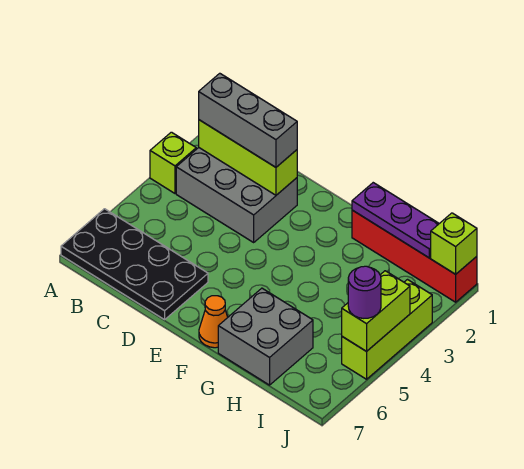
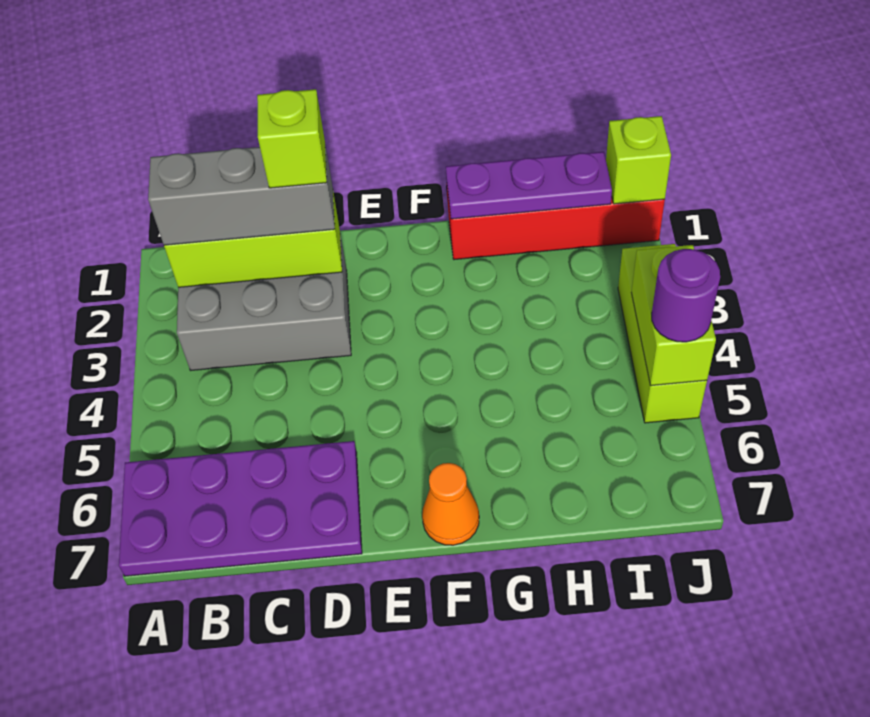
lime 1x1 brick [150,132,196,193] -> lime 1x1 brick moved to [257,89,327,188]
black 2x4 plate [61,209,208,320] -> purple 2x4 plate [119,441,362,576]
grey 2x2 brick [218,288,313,385] -> none

